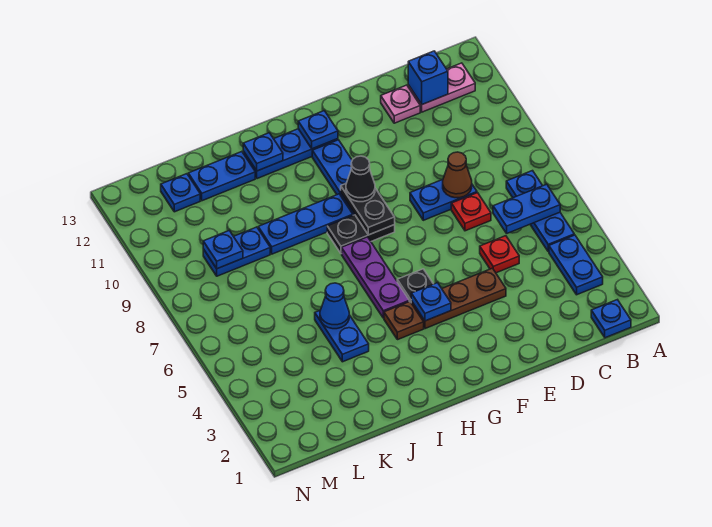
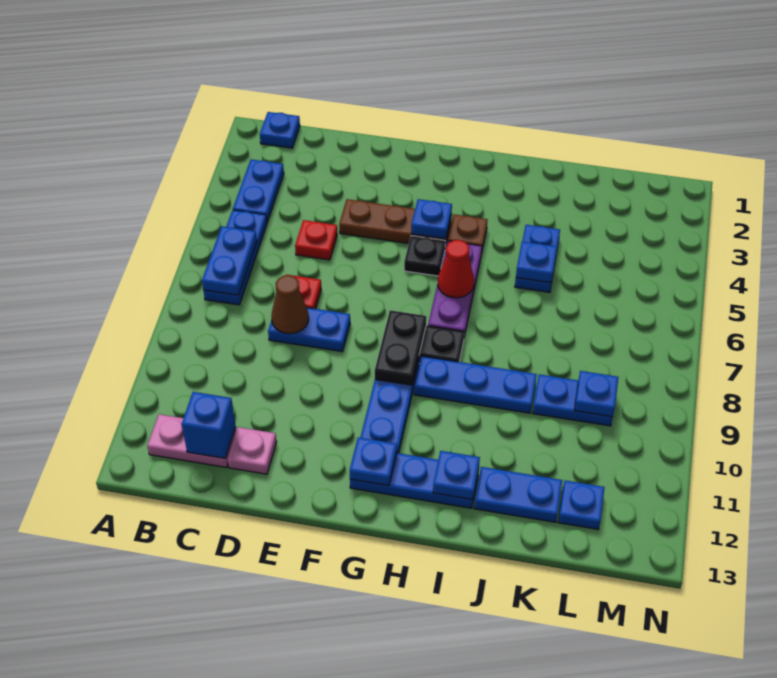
blue 1x2 plate [493,184,560,233] -> blue 1x2 plate turned to [202,226,257,295]
black 1x1 cone [346,156,375,202] -> none
none -> red 1x1 cone [438,240,474,298]
blue 1x1 cone [320,283,349,329] -> blue 1x1 plate [516,242,557,283]

